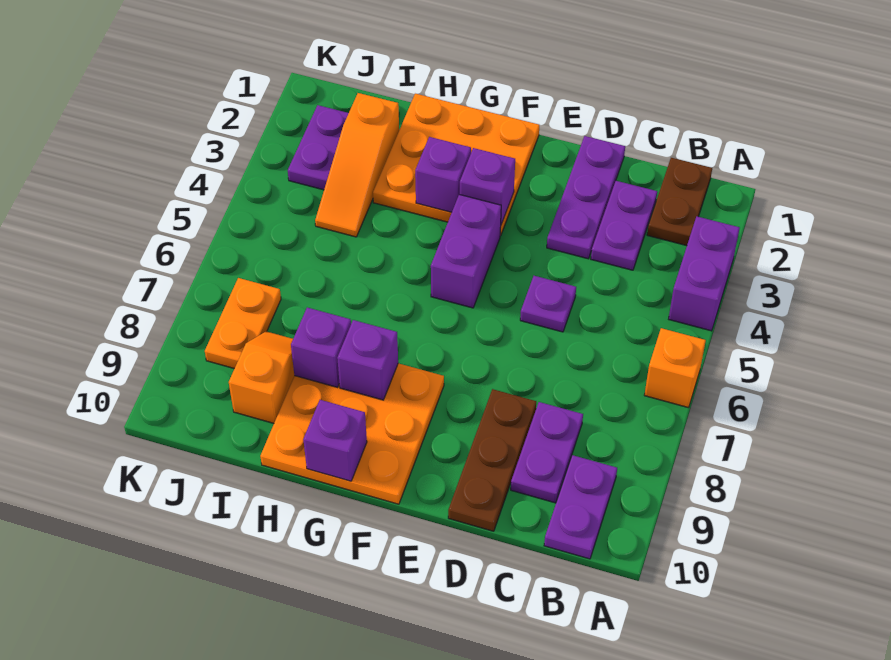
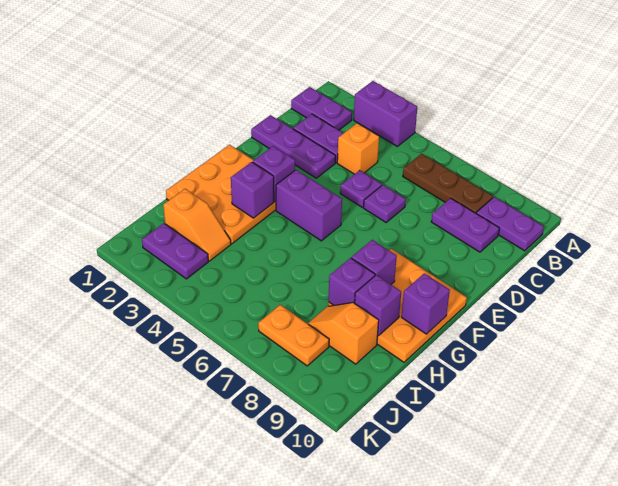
orange 1x1 brick [644,328,706,408] -> orange 1x1 brick moved to [337,123,379,174]
brown 1x2 plate [647,158,712,246] -> purple 1x2 plate [291,87,352,130]
none -> purple 1x1 plate [364,185,406,222]
brown 1x3 plate [448,389,536,531] -> brown 1x3 plate moved to [403,154,493,213]
none -> purple 1x1 brick [355,275,401,336]
orange 1x3 slope [315,93,399,237] -> orange 1x2 slope [163,189,231,261]

